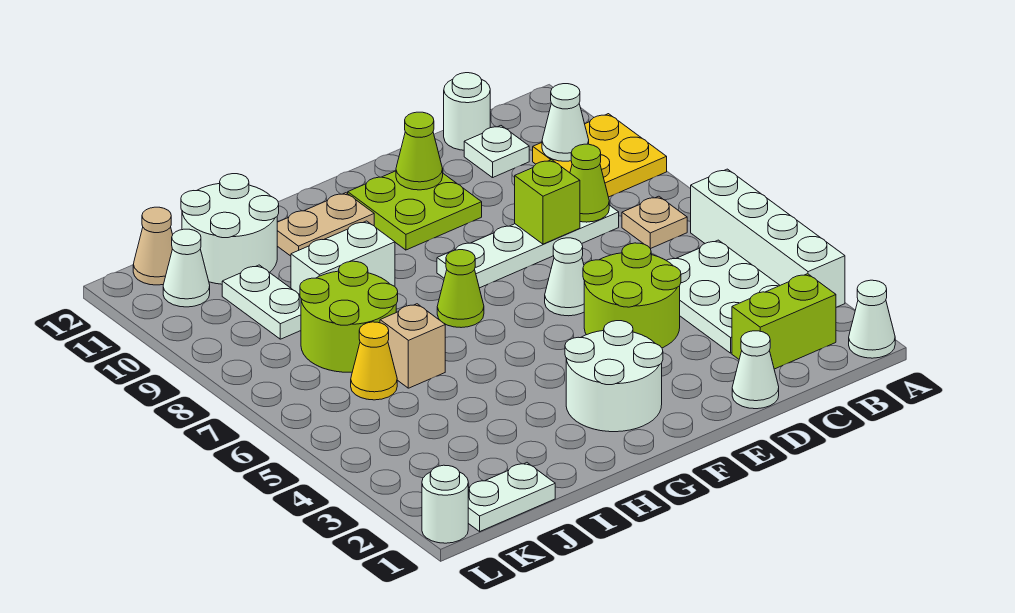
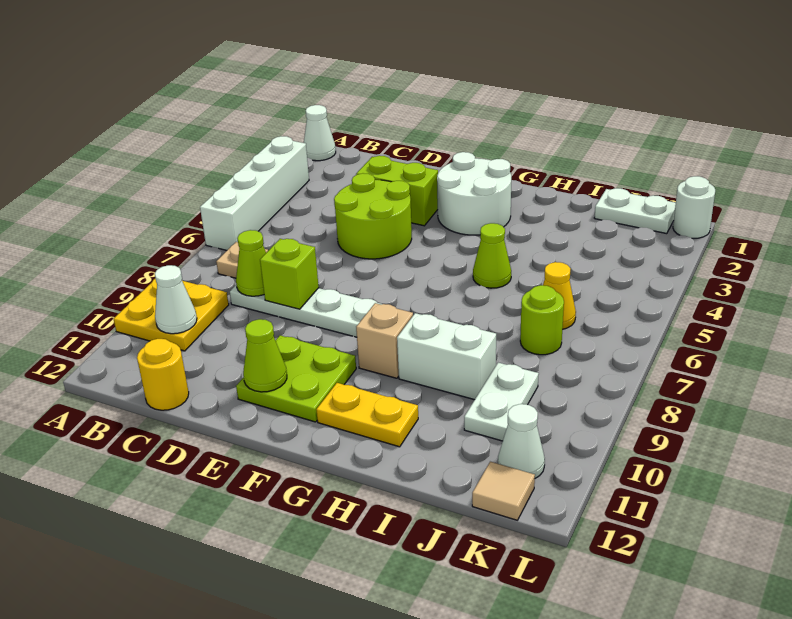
lime 1x2 brick [732,274,836,369] -> lime 1x2 brick moved to [356,156,438,226]
white 2x3 plate [666,240,780,353] -> none
white 1x1 plate [464,126,529,178] -> none
white 1x1 round brick [444,73,490,150] -> yellow 1x1 round brick [137,339,189,410]
white 1x1 cone [732,331,779,409] -> none
white 1x1 cone [545,238,584,316] -> none
lime 1x1 cone [437,250,484,328] -> lime 1x1 cone moved to [473,223,511,288]
tan 1x2 plate [277,193,374,256] -> yellow 1x2 plate [316,383,418,447]
tan 1x1 brick [380,304,445,388] -> tan 1x1 brick moved to [356,303,413,378]
lime 2x2 round brick [300,261,398,372] -> lime 1x1 round brick [520,285,564,355]
white 2x2 round brick [181,174,279,284] -> none
tan 1x1 cone [133,207,173,285] -> tan 1x1 tile [472,462,535,520]

